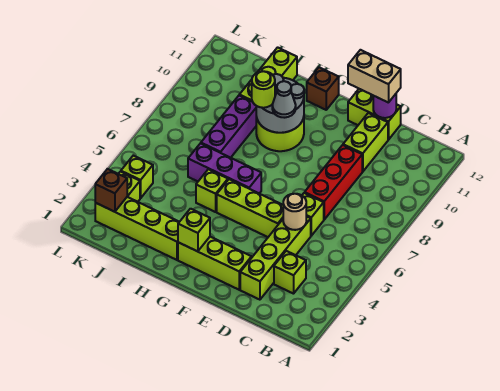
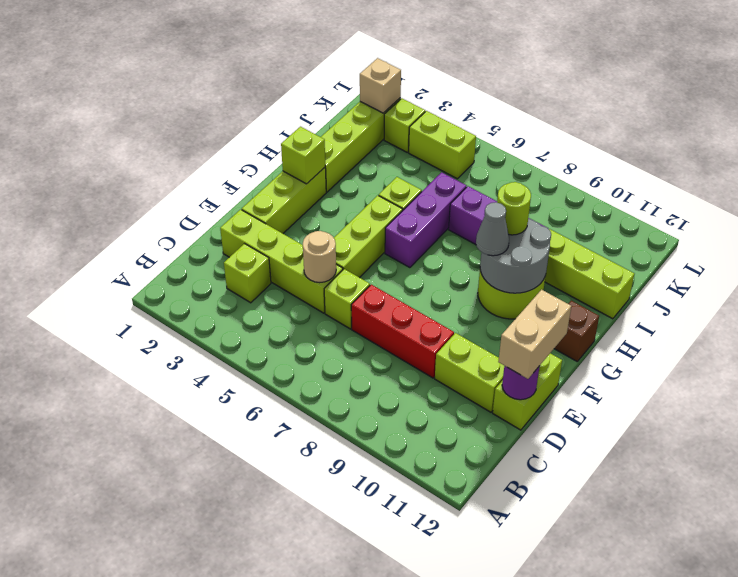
brown 1x1 brick [95,169,127,212] -> tan 1x1 brick [360,58,401,113]
lime 1x1 brick [121,156,153,198] -> lime 1x2 brick [409,111,476,179]

